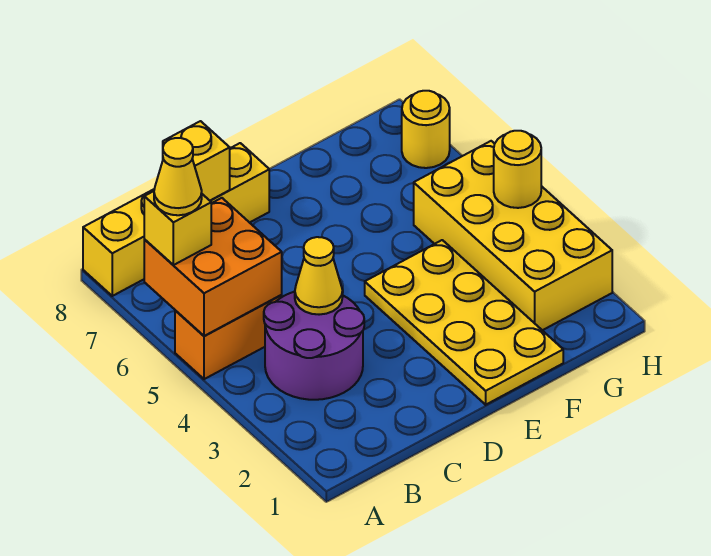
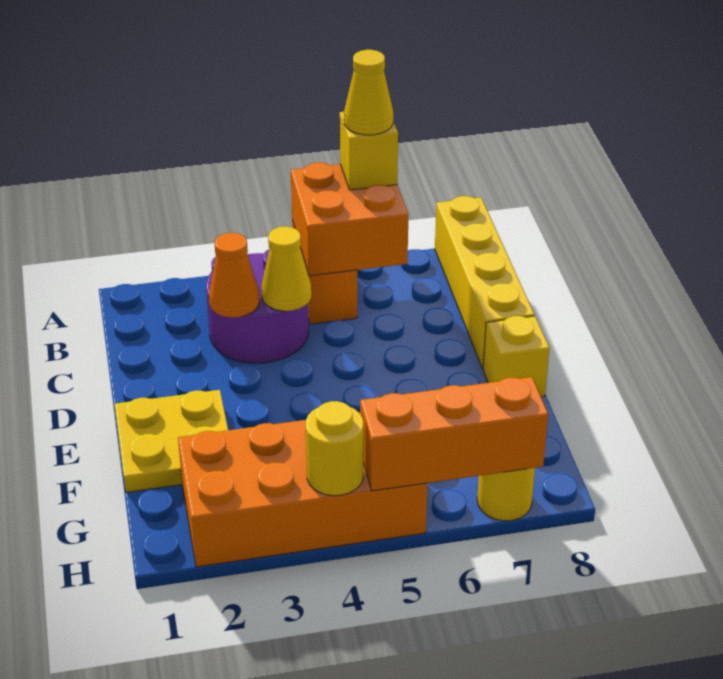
none -> orange 1x1 cone [209,233,259,318]
yellow 1x1 brick [163,121,230,201] -> yellow 1x1 brick moved to [483,316,550,397]
yellow 2x4 plate [365,240,563,405] -> yellow 2x2 plate [114,390,228,492]
yellow 2x4 brick [414,141,612,330] -> orange 2x4 brick [178,420,428,567]
none -> orange 1x3 brick [360,377,548,491]

